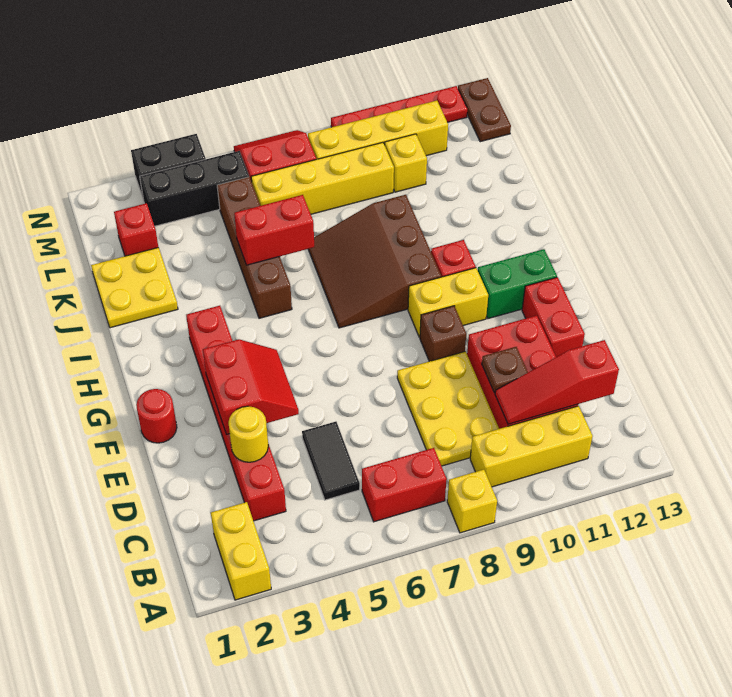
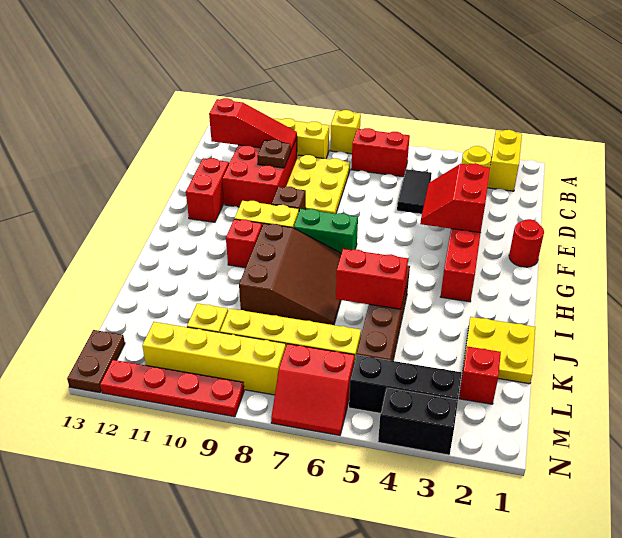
green 1x2 brick [478,249,557,319] -> green 1x2 brick moved to [294,209,358,253]

